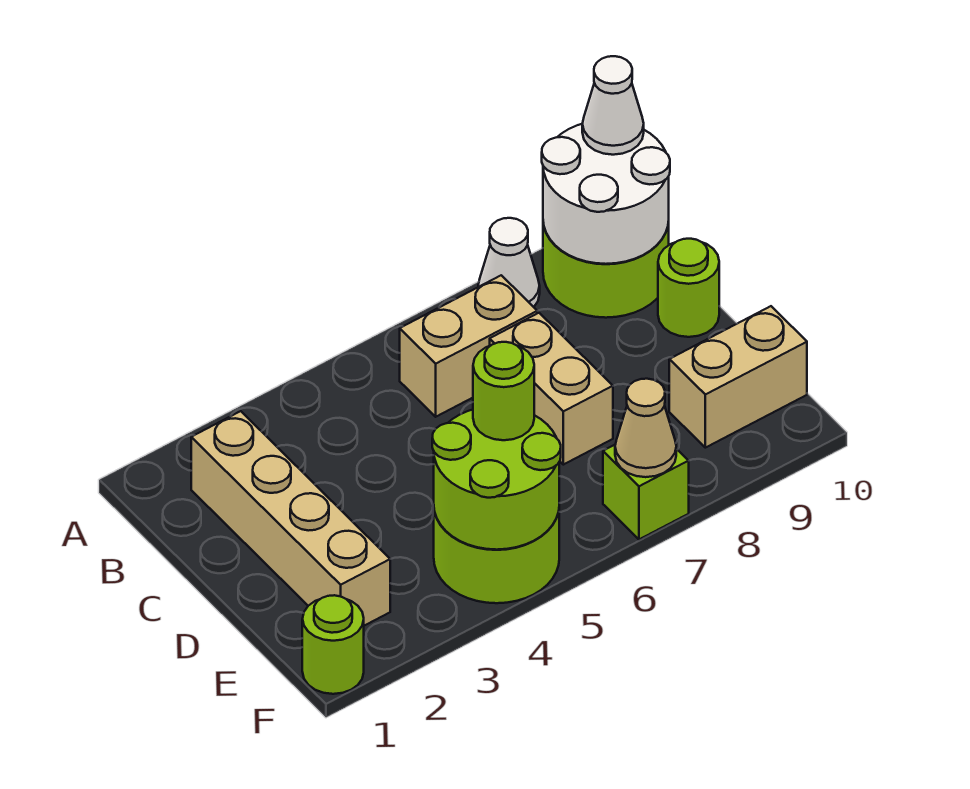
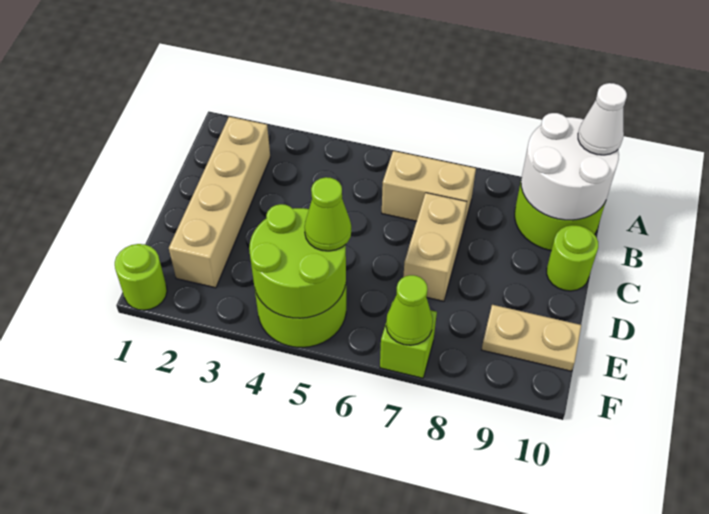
white 1x1 cone [478,218,540,307] -> none
lime 1x1 round brick [473,342,534,440] -> lime 1x1 cone [305,177,351,251]
tan 1x2 brick [669,306,807,448] -> tan 1x2 plate [482,305,581,371]
tan 1x1 cone [615,379,676,477] -> lime 1x1 cone [386,275,433,345]

